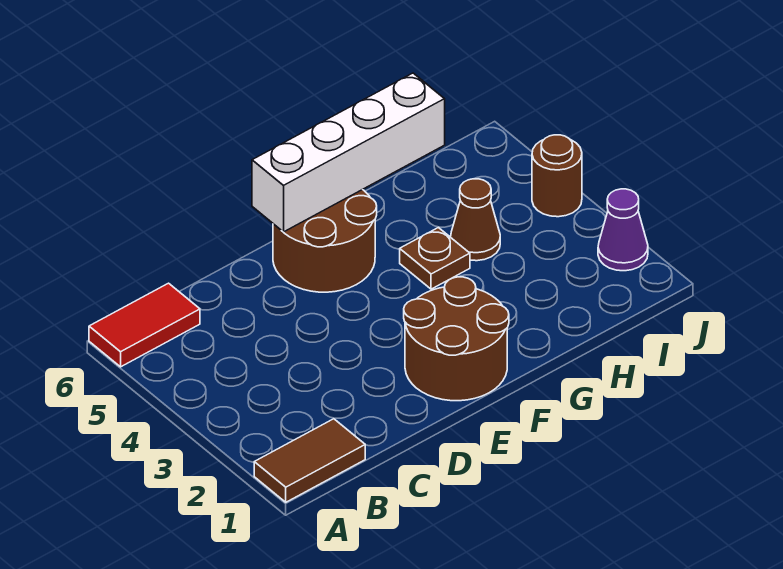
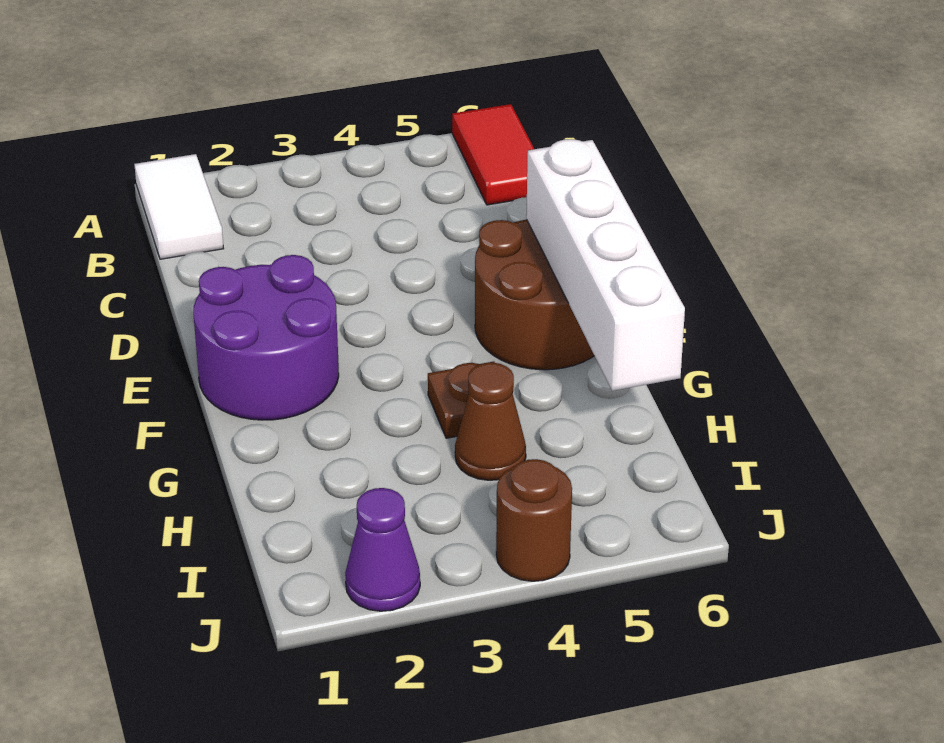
brown 1x2 tile [254,419,365,502] -> white 1x2 tile [134,154,224,259]
brown 2x2 round brick [404,277,509,401] -> purple 2x2 round brick [193,255,339,420]

